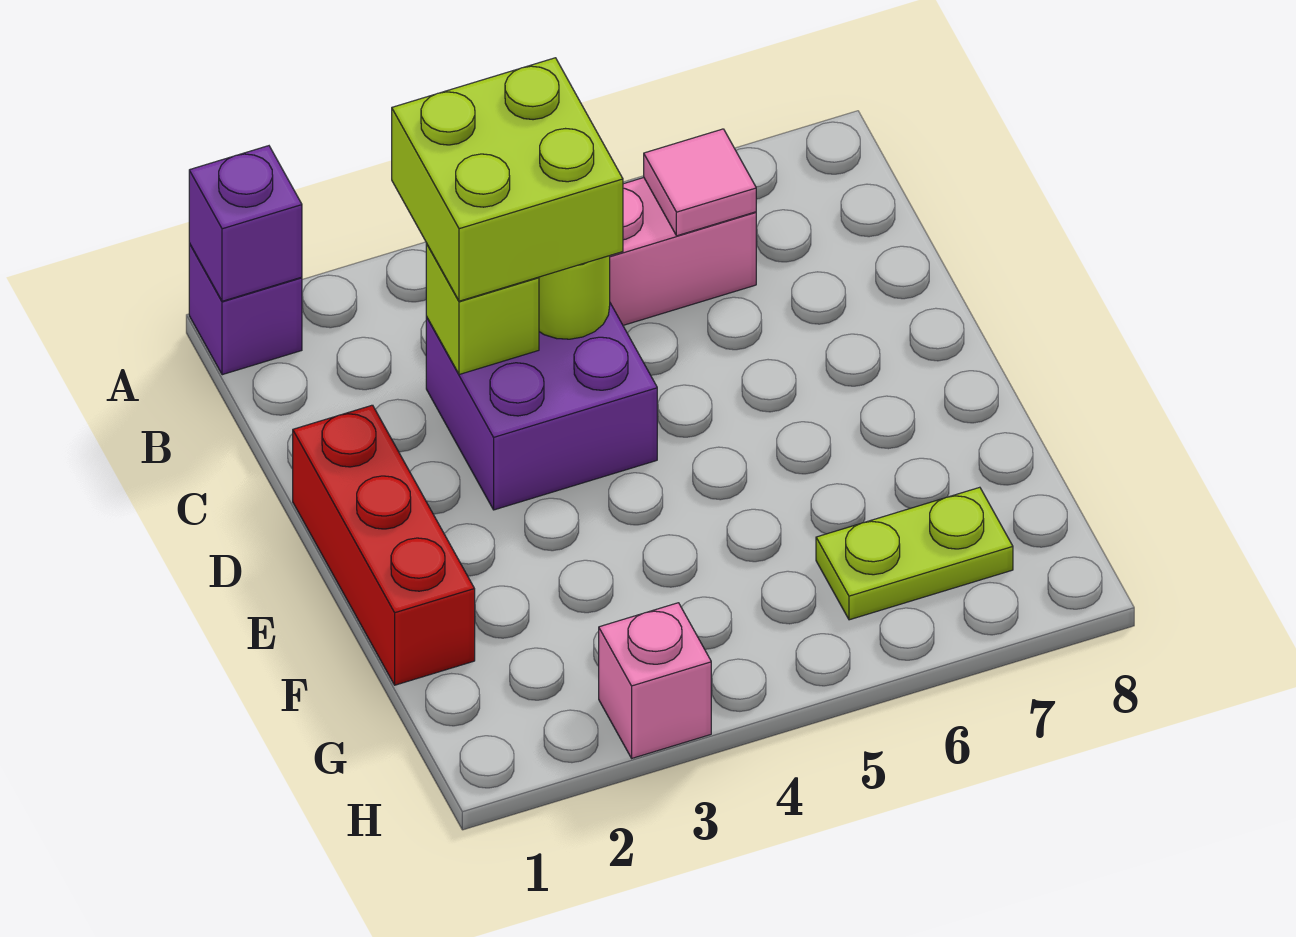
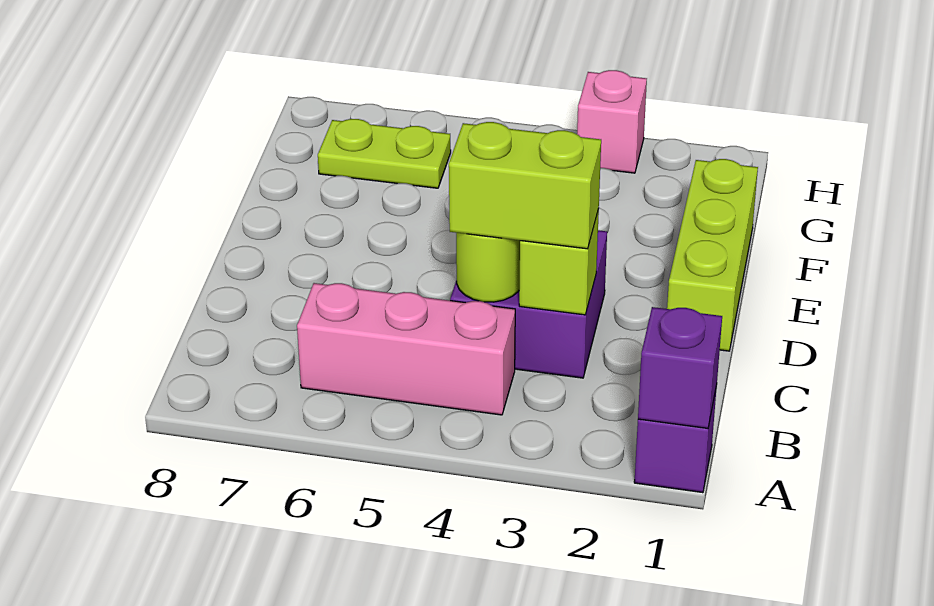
lime 2x2 brick [392,58,623,301] -> lime 1x2 brick [449,122,601,249]
pink 1x1 tile [644,129,756,236] -> none
red 1x3 brick [293,405,475,685] -> lime 1x3 brick [667,159,758,351]

